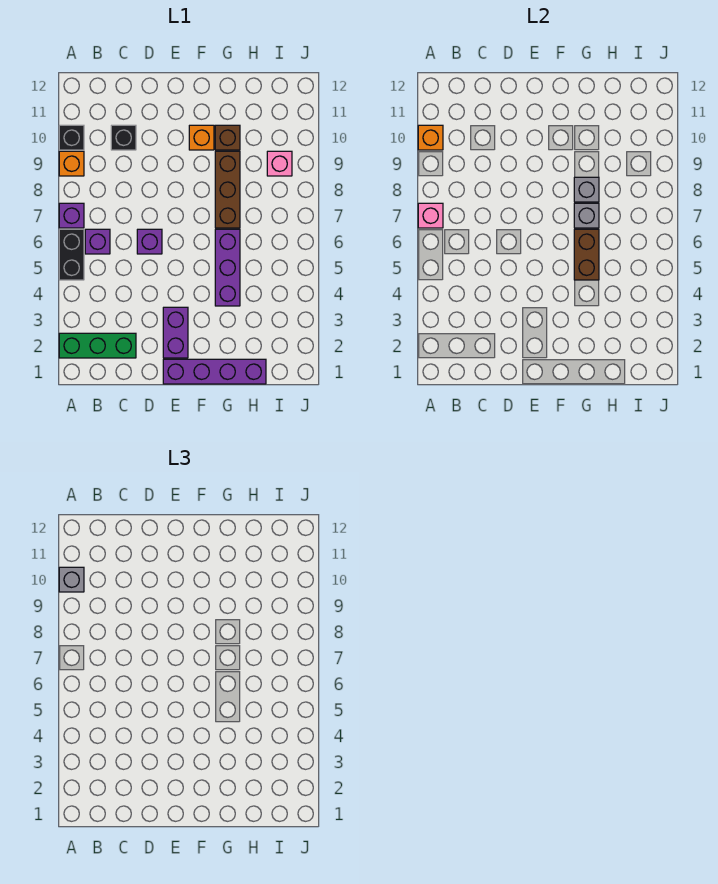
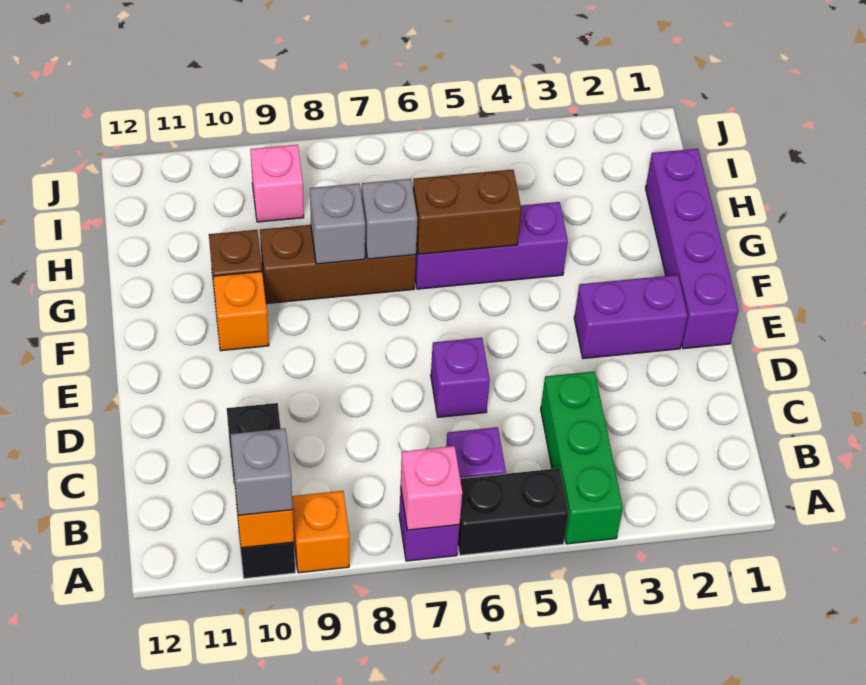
green 1x3 brick [59,333,136,358] -> green 1x3 brick moved to [541,371,623,544]

